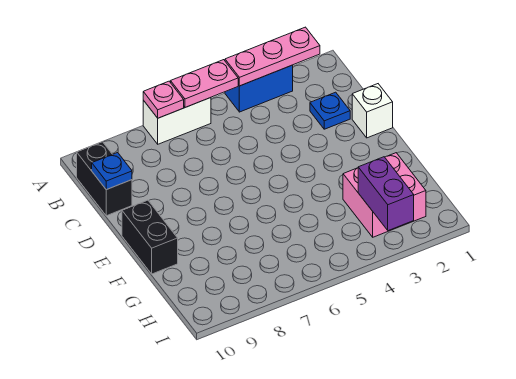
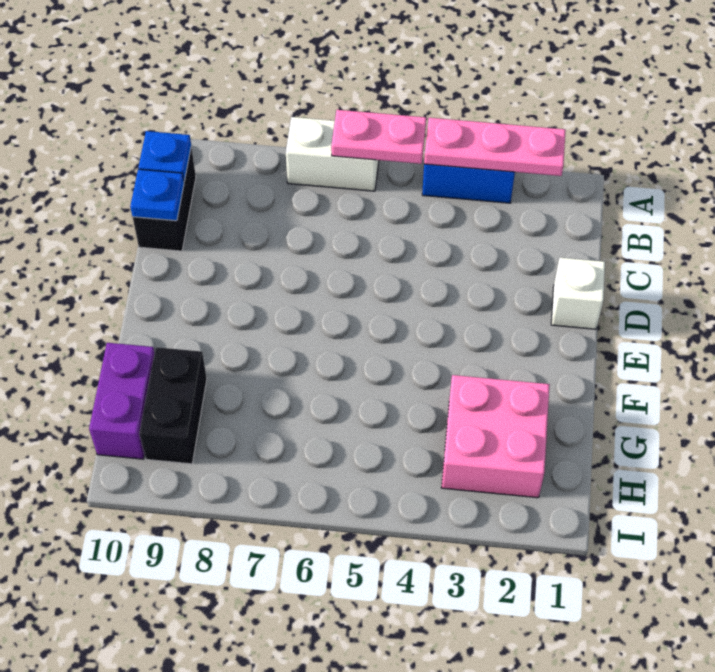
pink 1x1 plate [143,81,184,118] -> none
blue 1x1 plate [310,92,350,129] -> blue 1x1 plate moved to [138,131,191,181]
black 1x2 brick [122,200,178,274] -> black 1x2 brick moved to [139,347,207,464]
purple 1x2 brick [358,157,414,231] -> purple 1x2 brick moved to [89,343,155,459]

